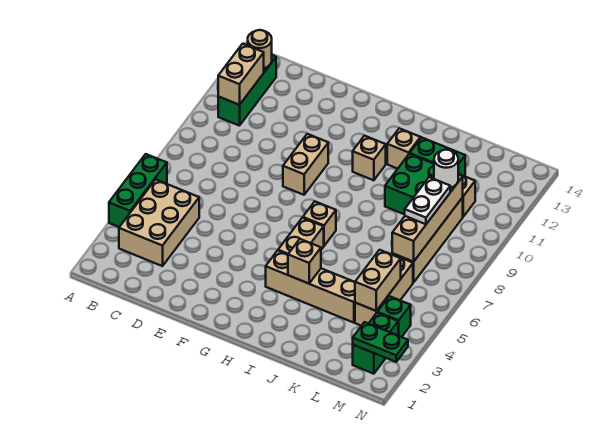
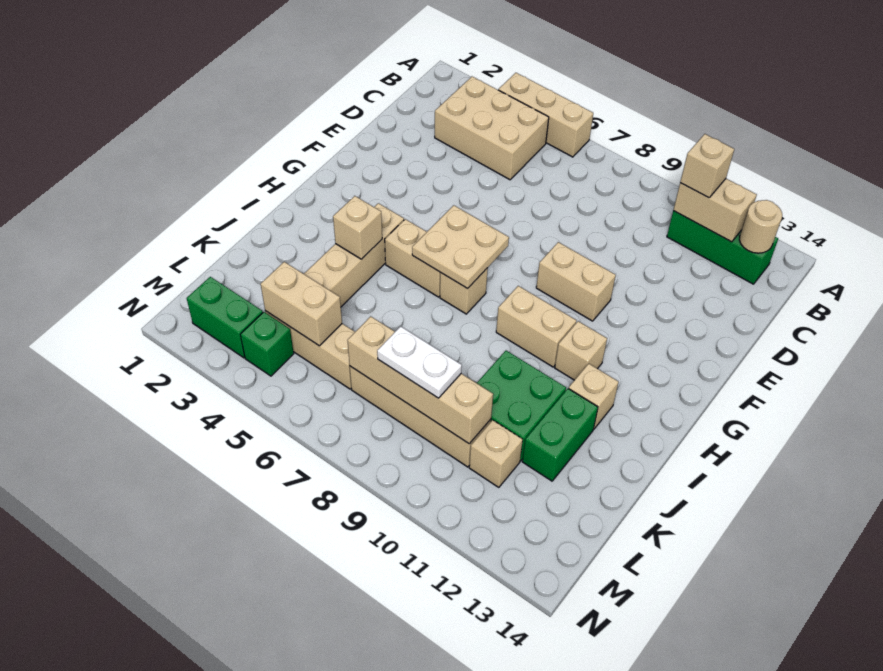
green 1x3 brick [109,154,167,227] -> tan 1x3 brick [498,73,593,157]
none -> tan 1x1 brick [680,134,734,198]
none -> tan 2x2 plate [412,205,509,289]
none -> tan 1x2 brick [496,286,576,367]
white 1x1 round brick [434,150,458,188] -> none
green 1x2 plate [353,322,408,362] -> none

